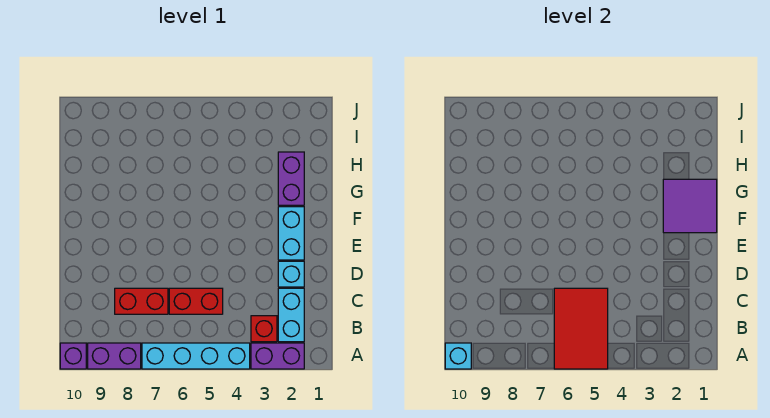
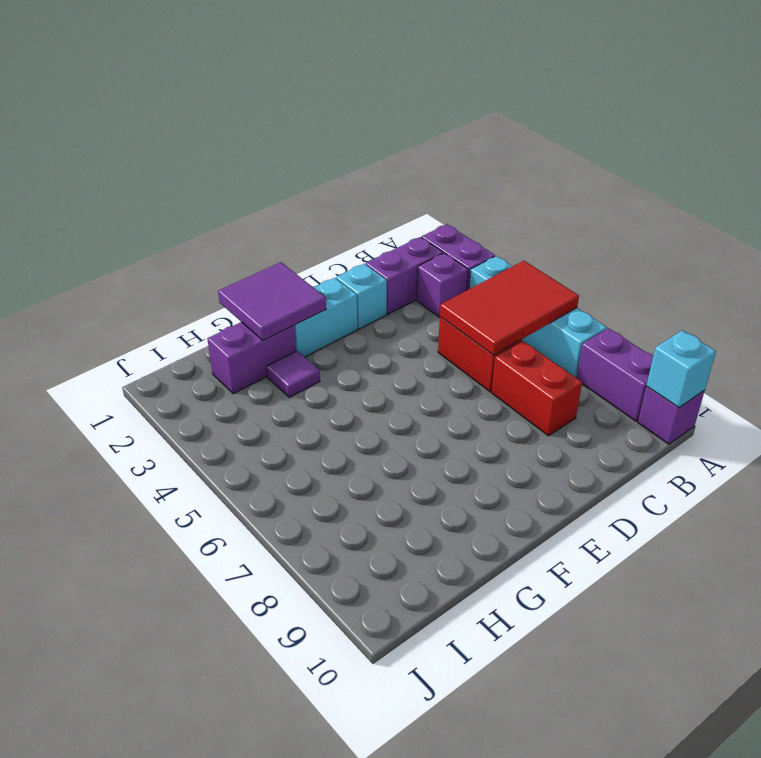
cyan 1x2 brick [278,288,304,342] -> purple 1x2 brick [366,237,443,314]
red 1x1 brick [251,316,277,342] -> purple 1x1 brick [417,253,468,317]
none -> purple 1x1 tile [266,351,320,397]

